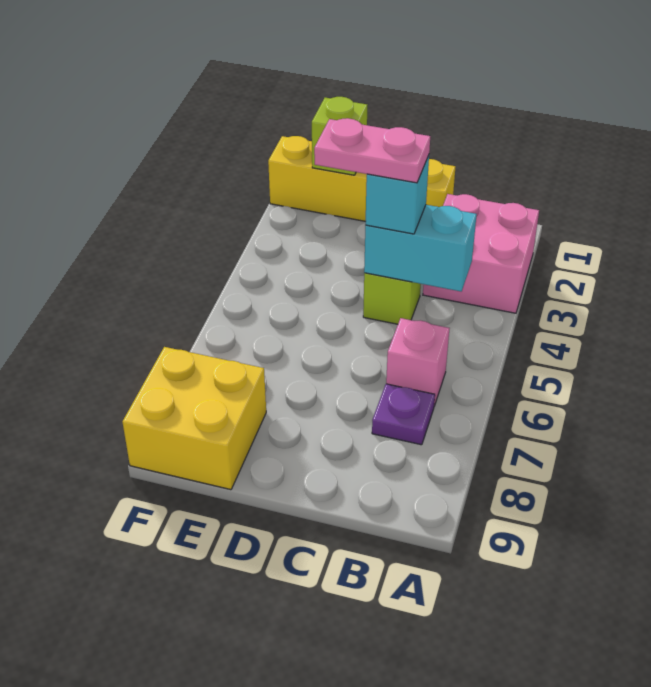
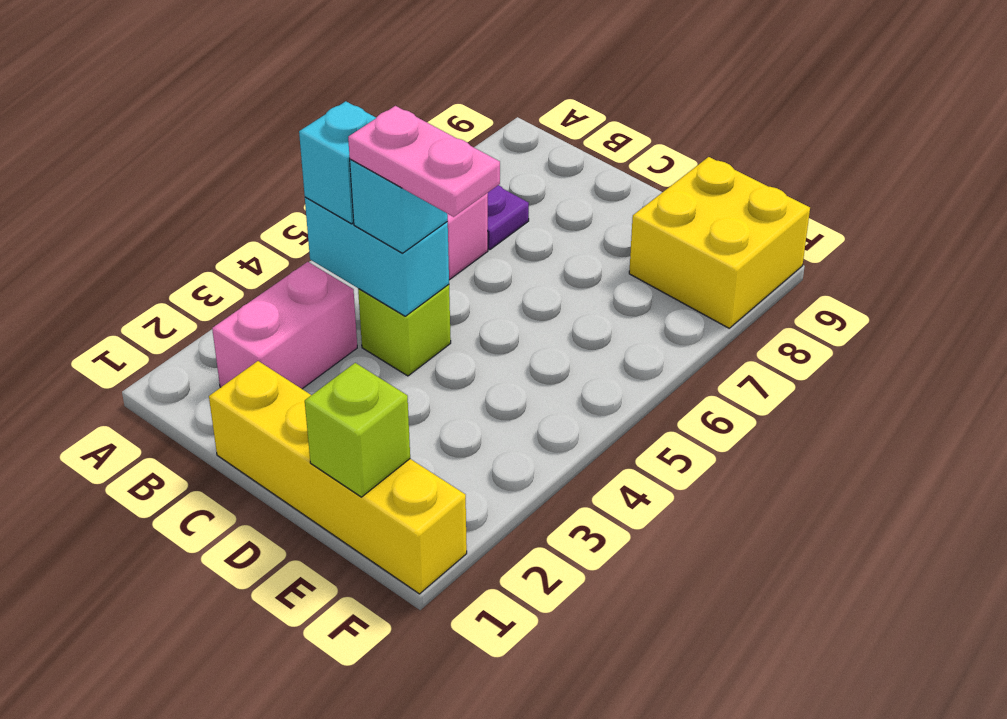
pink 2x2 brick [423,194,539,313] -> pink 1x2 brick [212,262,357,389]
none -> cyan 1x1 brick [299,101,376,224]

